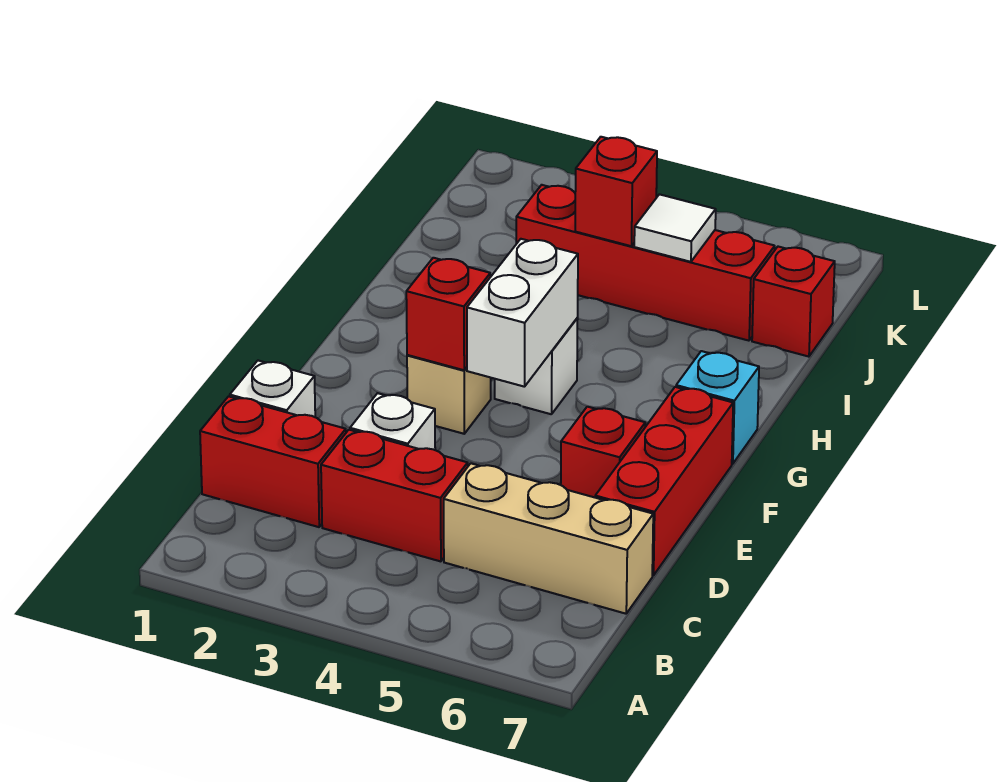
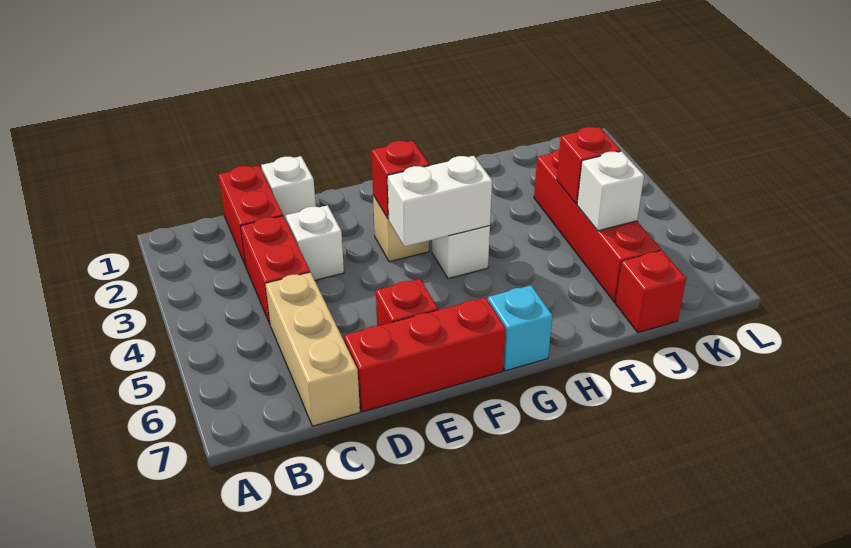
white 1x1 tile [634,194,716,262] -> white 1x1 brick [577,151,644,231]

